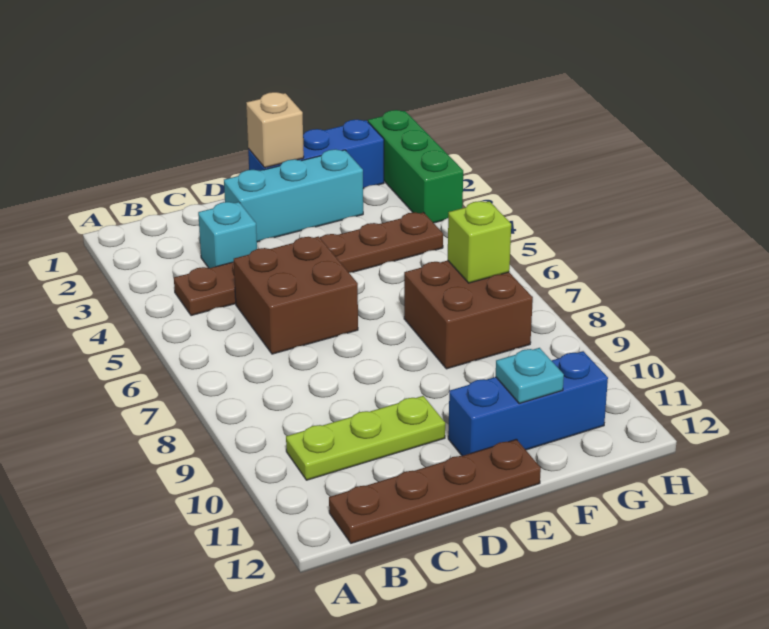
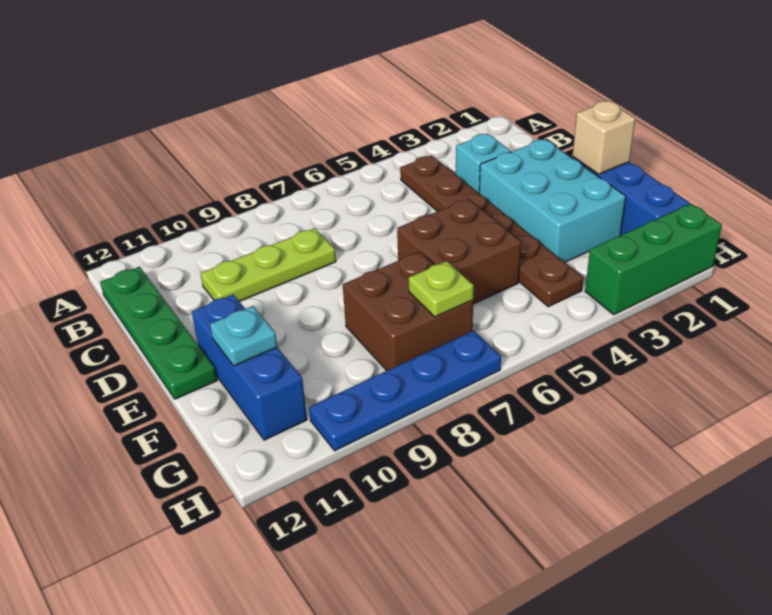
lime 1x3 plate [286,396,445,480] -> lime 1x3 plate turned to [200,228,336,301]
brown 1x4 plate [329,439,541,543] -> green 1x4 plate [100,267,217,399]
brown 2x2 brick [234,237,358,354] -> brown 2x2 brick moved to [397,199,521,304]
cyan 1x3 brick [224,149,363,242] -> cyan 2x3 brick [479,139,626,262]
lime 1x1 brick [448,201,511,283] -> lime 1x1 plate [409,261,474,317]
none -> blue 1x4 plate [309,331,501,451]

